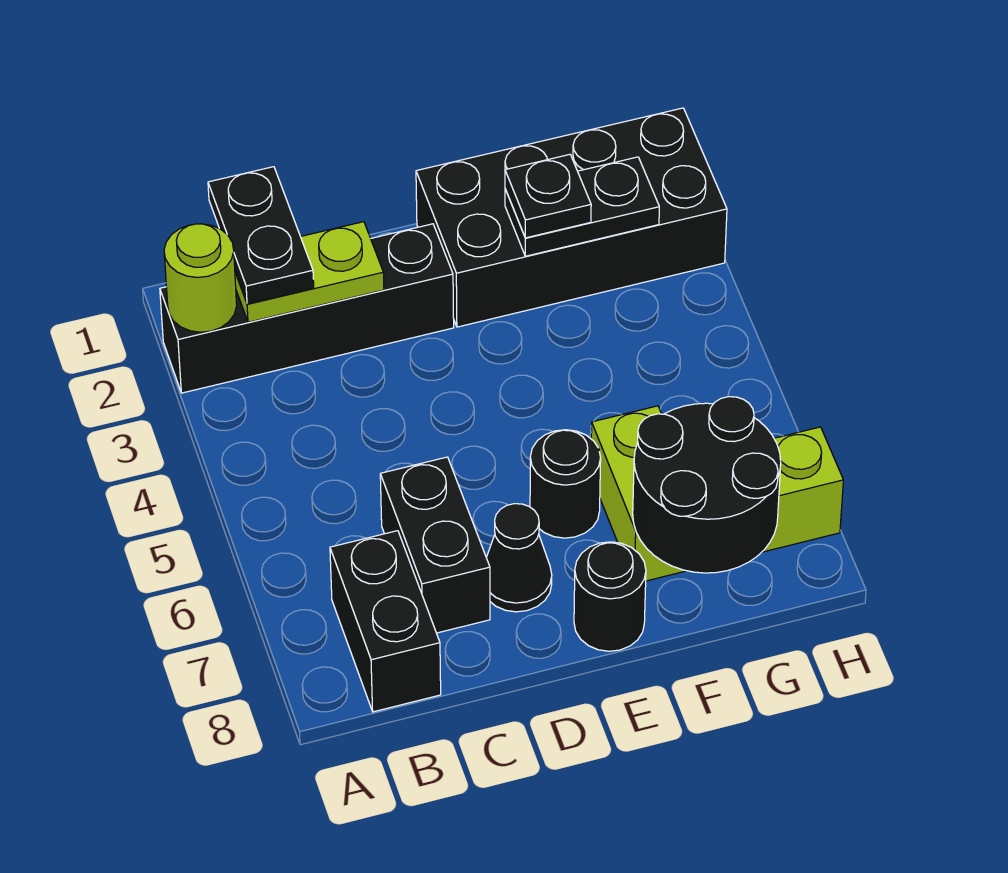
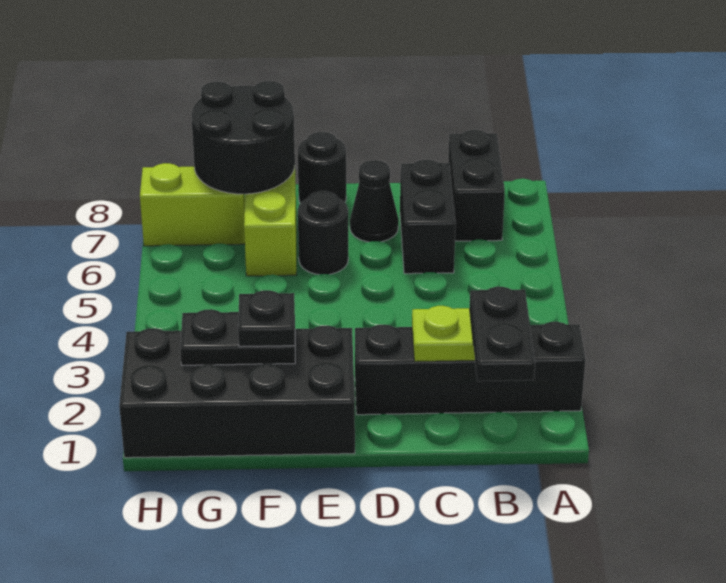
lime 1x1 round brick [164,224,237,332] -> none

